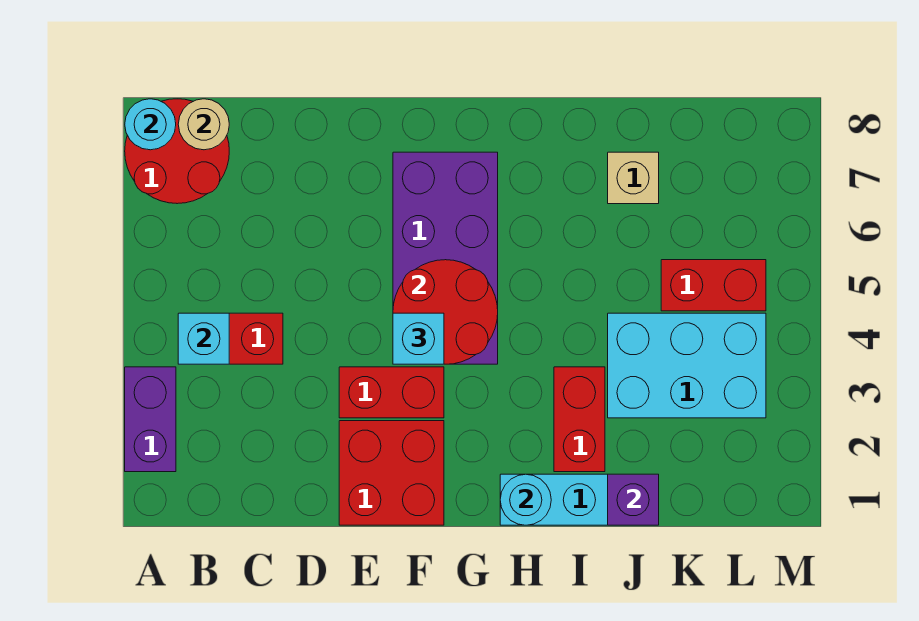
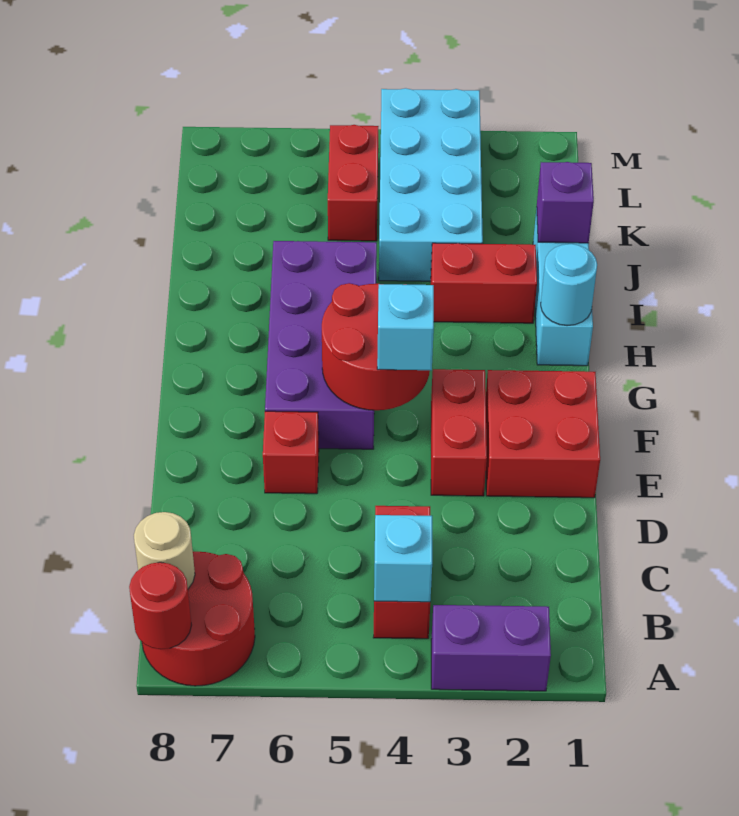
cyan 1x1 round brick [125,99,176,150] -> red 1x1 round brick [129,562,191,649]
none -> red 1x1 brick [263,411,319,494]
purple 2x4 brick [393,152,498,364] -> purple 2x4 brick turned to [265,241,377,449]
cyan 2x3 brick [608,313,766,418] -> cyan 2x4 brick [379,88,483,281]
tan 1x1 brick [608,152,659,204] -> none

